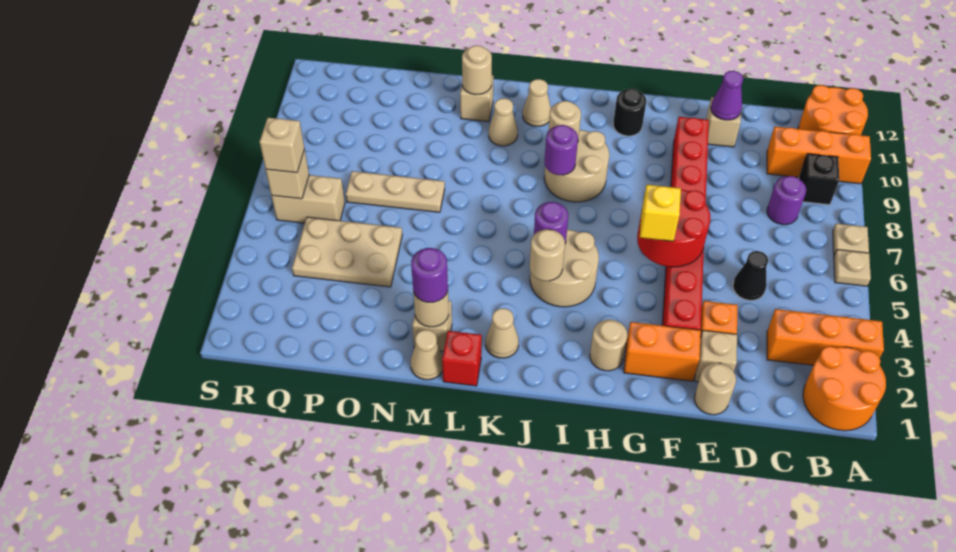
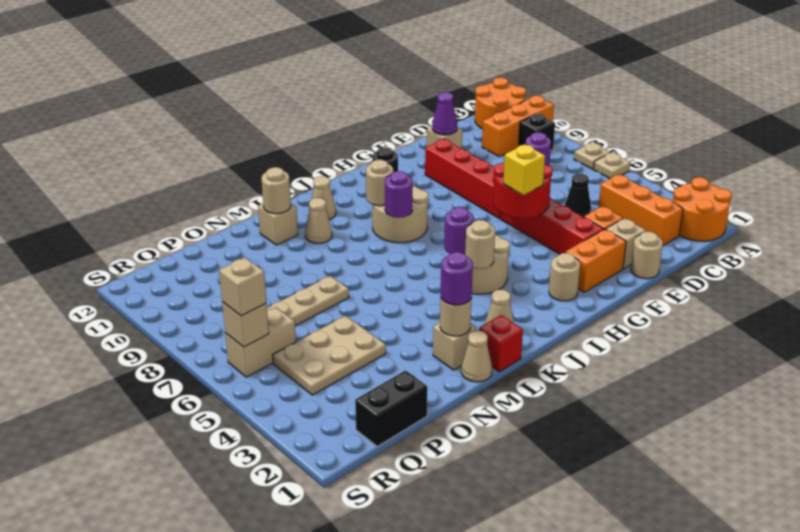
orange 1x3 brick [767,309,884,365] -> orange 1x3 brick turned to [598,174,683,245]
none -> black 1x2 brick [355,370,427,446]

